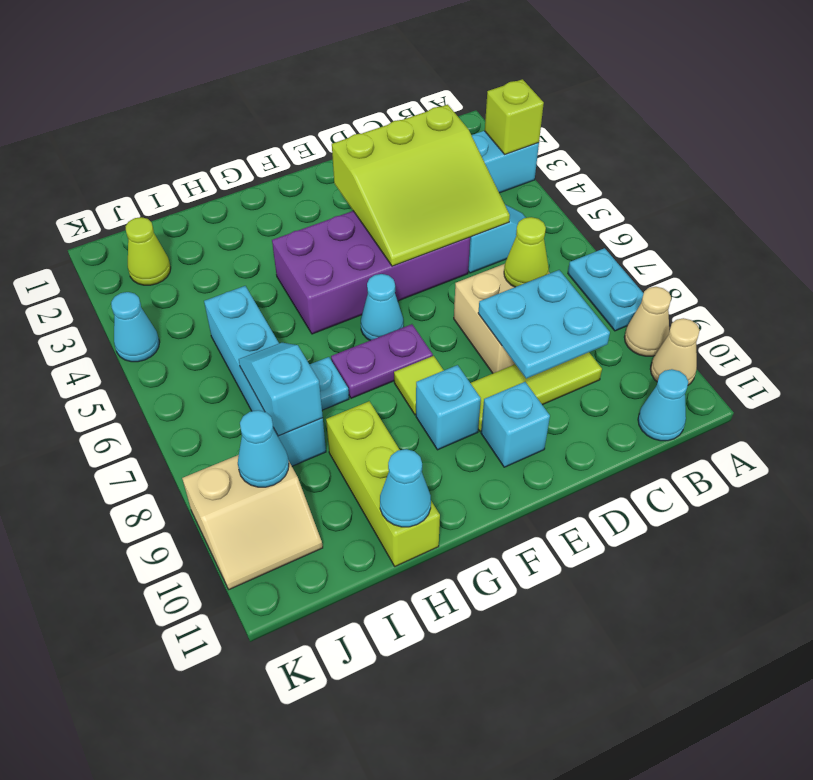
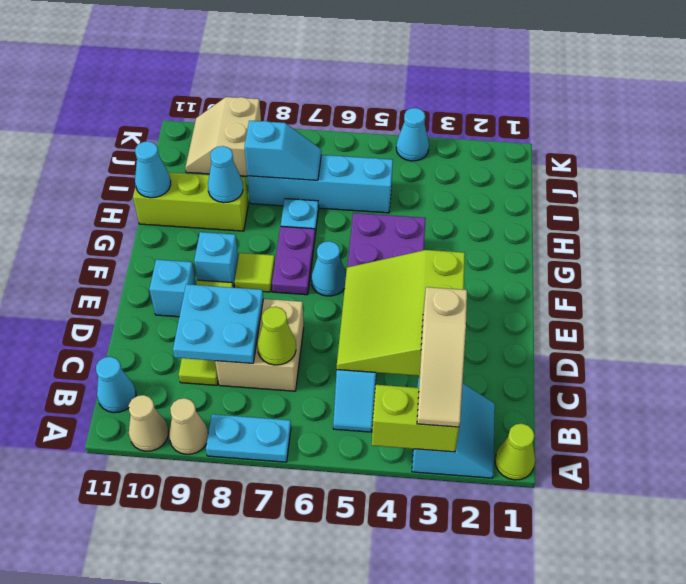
lime 1x1 brick [485,79,544,154] -> lime 1x2 brick [372,385,459,452]
none -> tan 1x3 slope [417,287,467,427]
lime 1x1 cone [125,217,171,285] -> lime 1x1 cone moved to [495,424,535,480]
cyan 1x1 cone [238,410,289,487] -> cyan 1x1 cone moved to [208,146,243,203]

